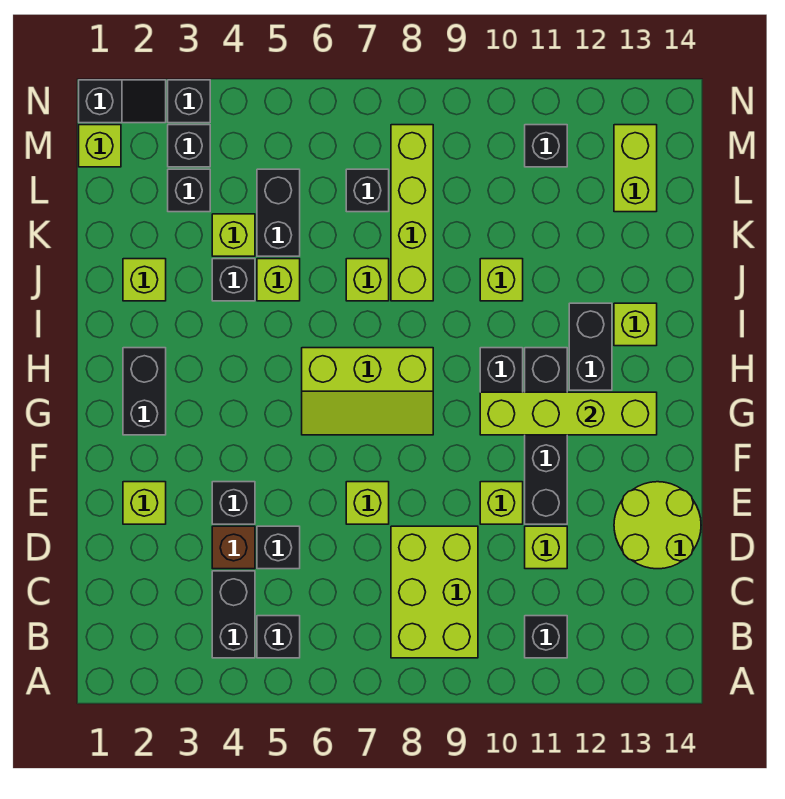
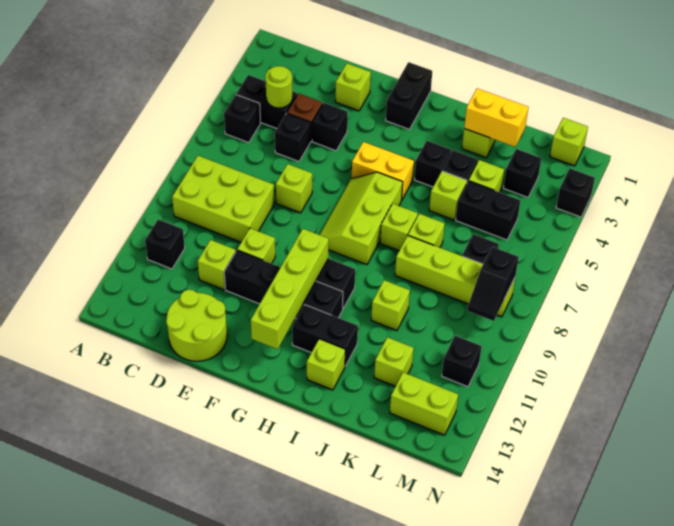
none -> lime 1x1 round brick [265,66,293,108]
black 1x2 brick [123,348,166,435] -> black 1x2 brick turned to [386,62,432,129]
none -> yellow 1x2 brick [352,142,414,200]
none -> lime 1x1 brick [380,204,418,251]
none -> yellow 1x2 brick [464,88,528,147]
none -> lime 1x1 brick [374,337,414,386]
black 1x1 brick [168,125,210,167] -> black 1x1 brick moved to [414,141,451,187]
black 1x2 slope [79,80,166,123] -> black 1x2 slope moved to [467,247,519,321]

